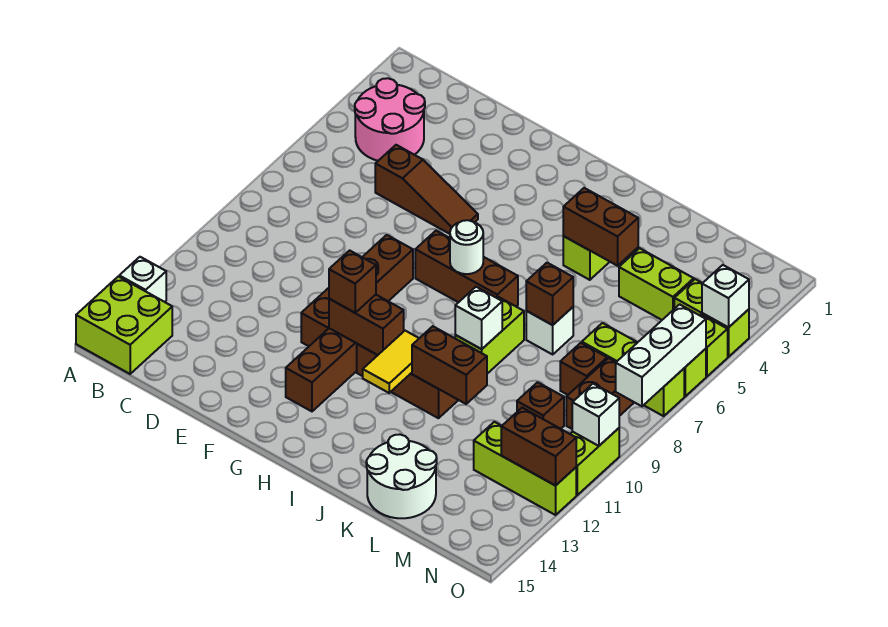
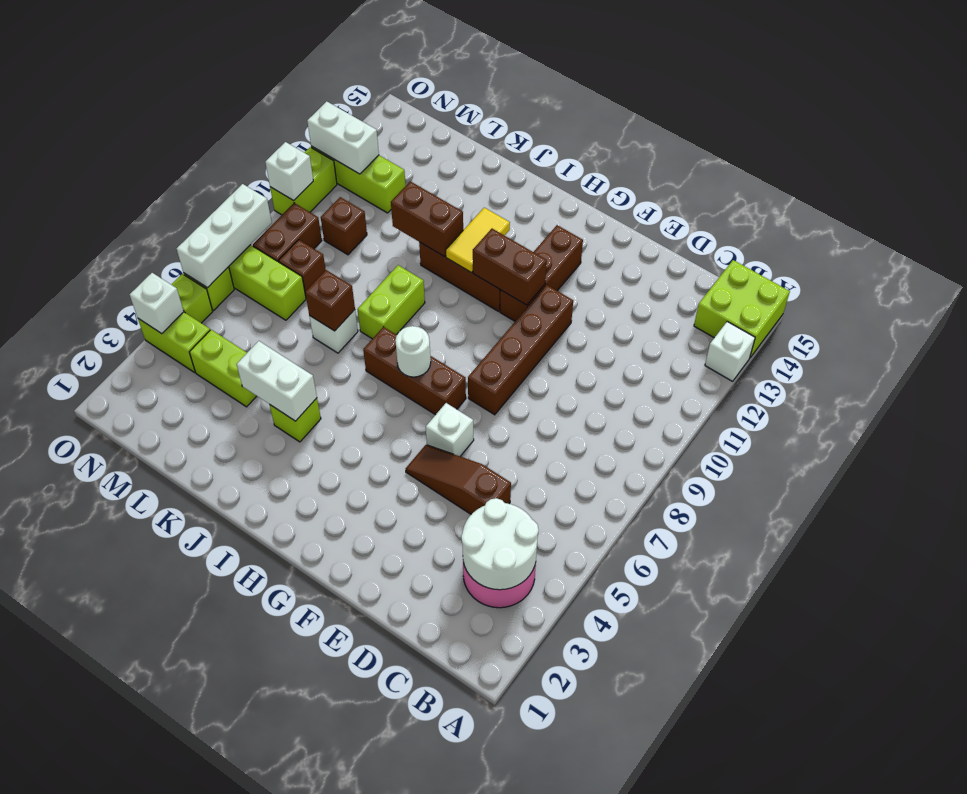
brown 1x1 brick [329,250,376,313] -> none
brown 1x2 brick [563,188,638,266] -> white 1x2 brick [237,341,317,421]
white 1x1 brick [455,287,502,349] -> white 1x1 brick moved to [426,403,474,456]
white 2x2 round brick [366,434,437,518] -> white 2x2 round brick moved to [461,498,539,590]
brown 1x2 brick [501,408,576,486] -> white 1x2 brick [307,101,379,174]

